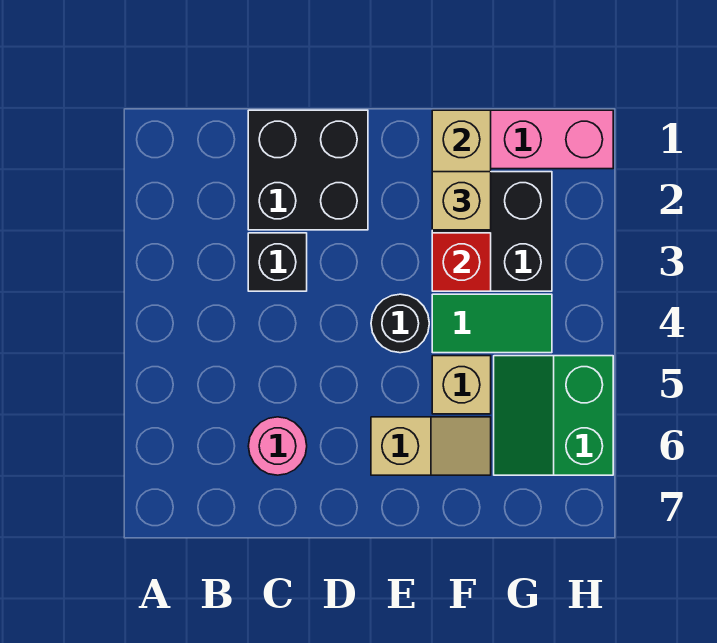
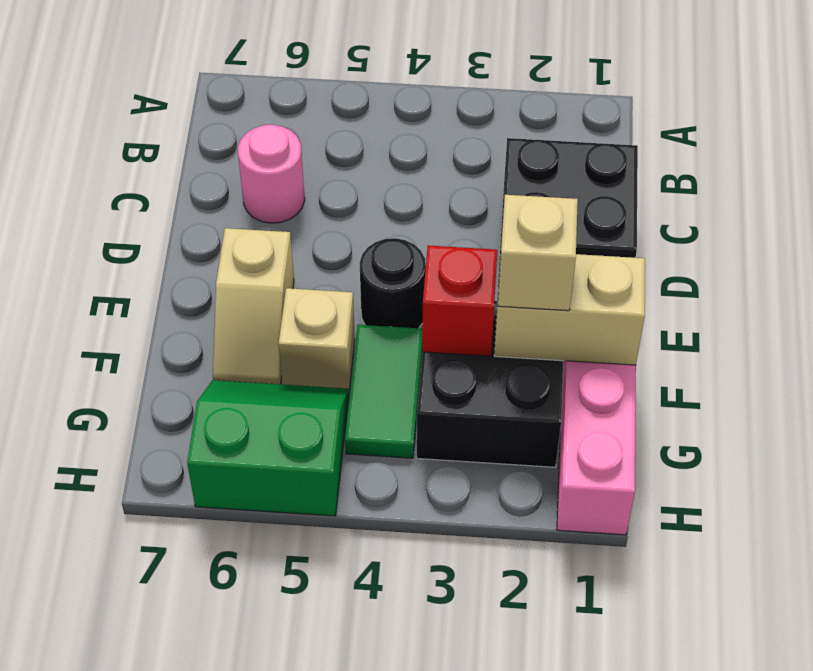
black 1x1 brick [248,233,307,291] -> none

